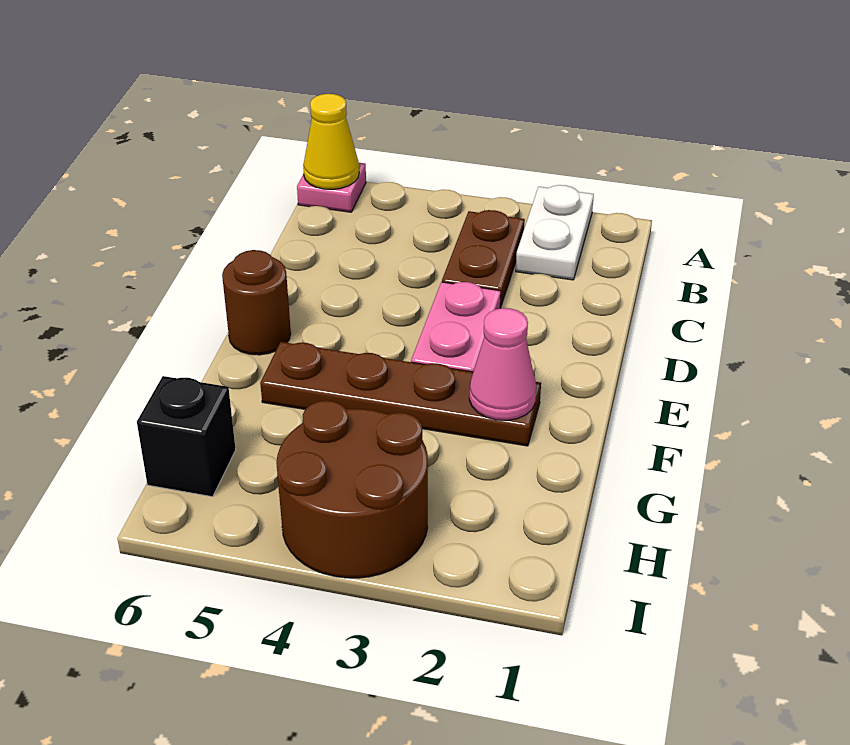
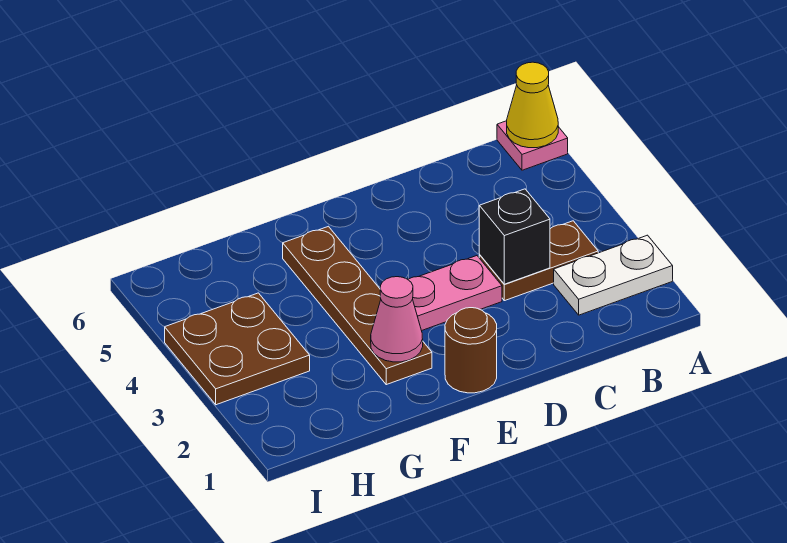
brown 1x1 round brick [222,250,291,355] -> brown 1x1 round brick moved to [445,308,497,393]
brown 2x2 round brick [276,401,428,578] -> brown 2x2 plate [165,293,310,405]
black 1x1 brick [137,376,236,497] -> black 1x1 brick moved to [479,189,550,284]

